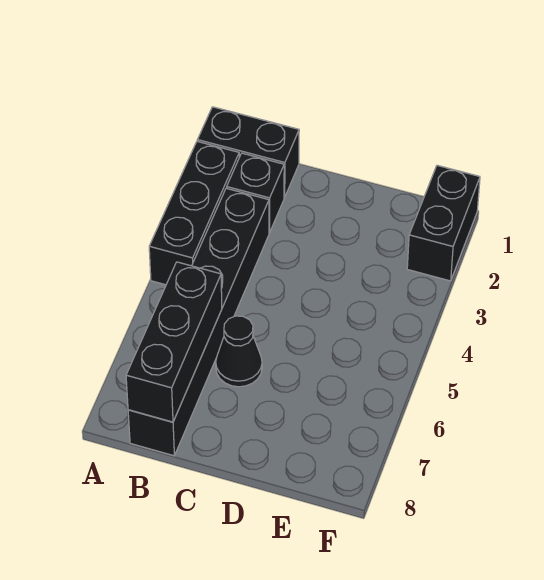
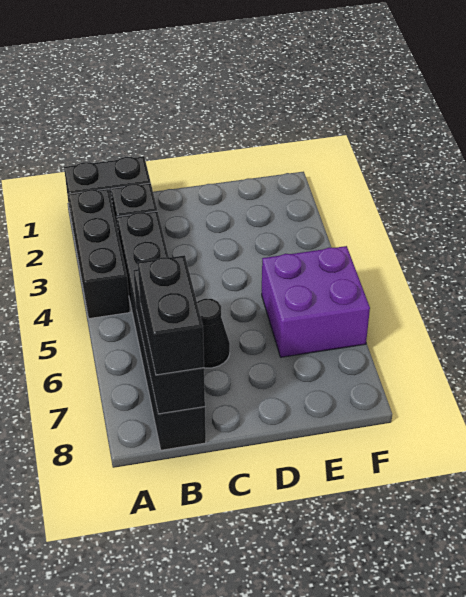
none -> purple 2x2 brick [262,246,370,357]
black 1x2 brick [407,165,480,281] -> black 1x2 brick moved to [138,255,204,375]

